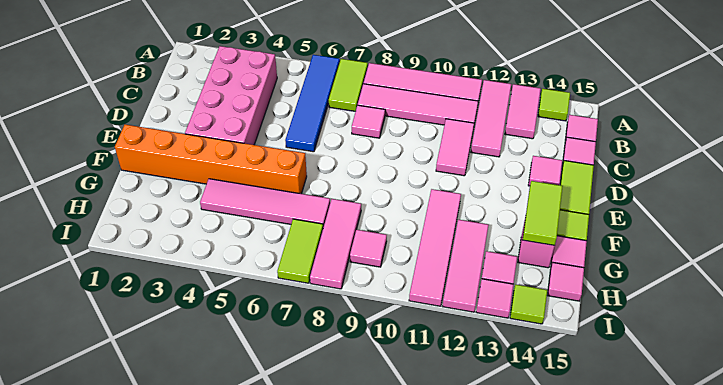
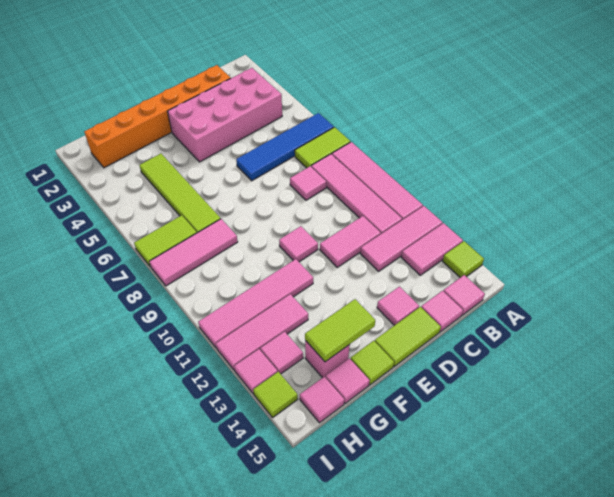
orange 1x6 brick [115,125,307,194] -> orange 1x6 brick turned to [84,65,231,168]
pink 1x4 tile [200,179,330,228] -> lime 1x4 tile [139,154,221,233]
pink 1x1 tile [350,230,387,267] -> pink 1x1 tile moved to [279,226,318,262]

